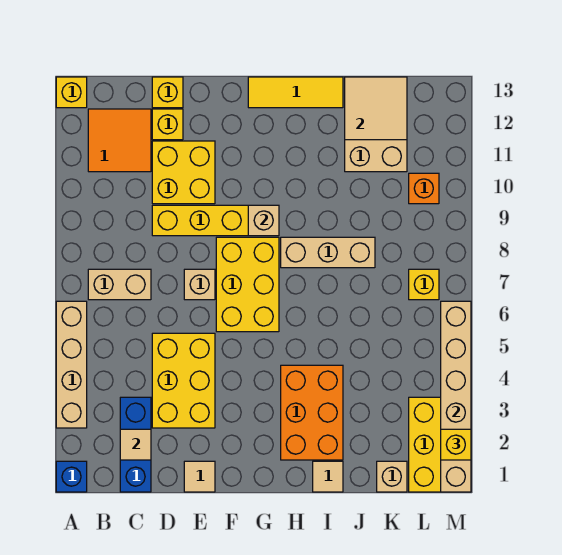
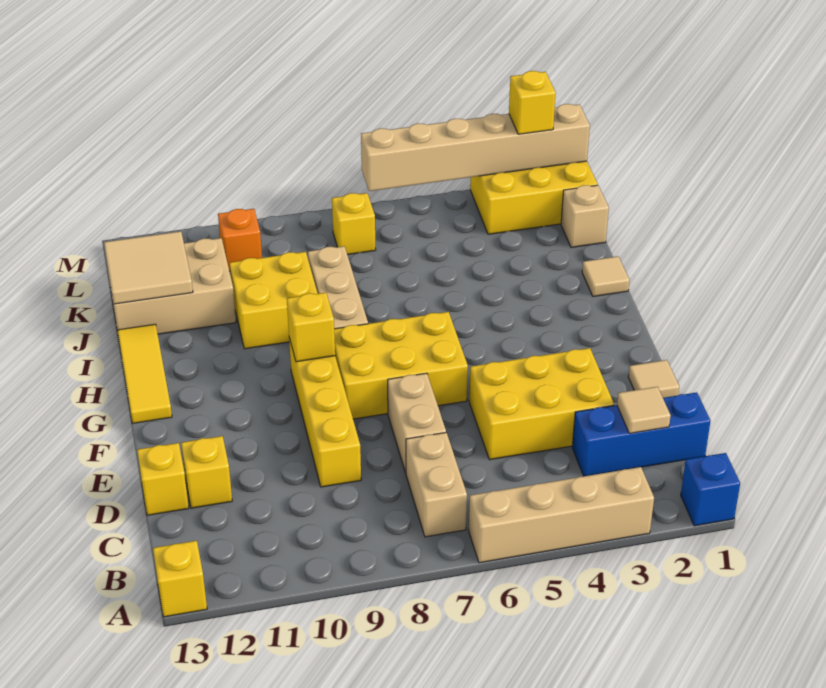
orange 2x2 tile [88,109,151,172] -> none
yellow 2x2 brick [152,141,215,204] -> yellow 2x2 brick moved to [229,252,318,349]
tan 1x1 brick [184,269,215,300] -> tan 1x2 brick [388,373,446,473]
tan 1x1 brick [248,205,279,236] -> yellow 1x1 brick [287,293,335,362]
orange 2x3 brick [281,365,343,460] -> none

